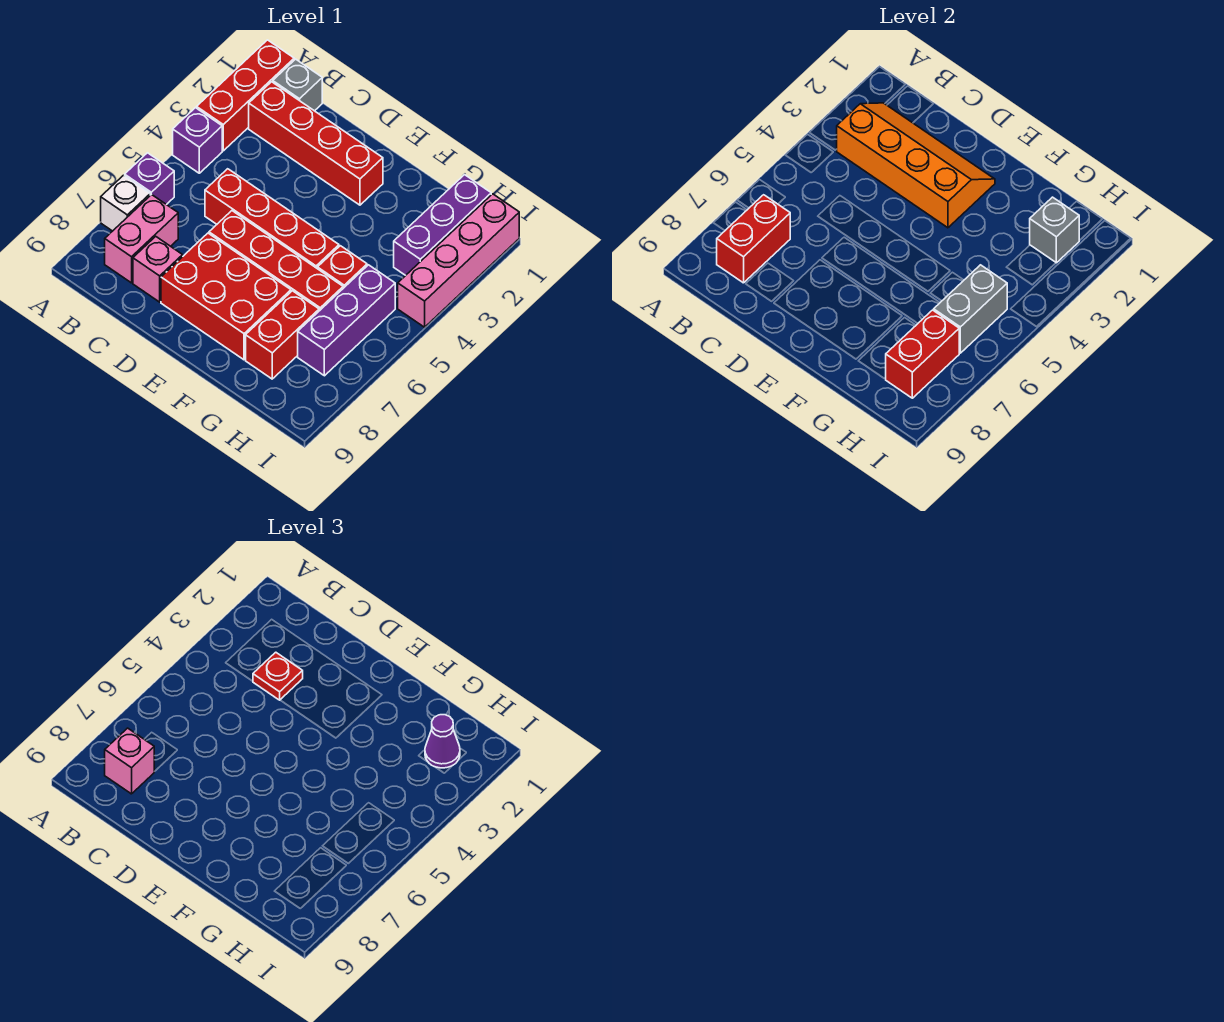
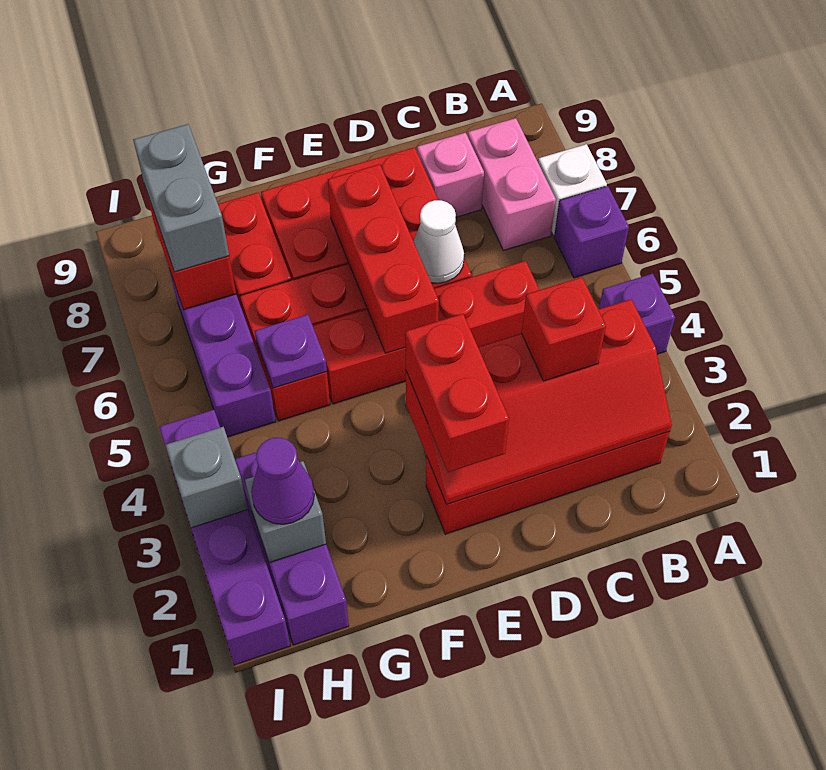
red 1x3 brick [197,40,294,151] -> red 1x3 brick moved to [328,164,439,353]
grey 1x1 brick [273,59,322,111] -> grey 1x1 brick moved to [165,427,248,528]
orange 2x4 slope [837,103,995,228] -> red 2x4 slope [406,299,672,504]
red 1x2 brick [717,195,790,283] -> red 1x2 brick moved to [405,314,509,472]
pink 1x1 brick [105,728,154,794] -> none
red 1x1 plate [253,652,303,700] -> red 1x1 brick [521,277,606,381]
none -> white 1x1 cone [413,200,464,283]
none -> purple 1x1 plate [255,315,327,388]
grey 1x2 brick [934,265,1007,353] -> grey 1x2 brick moved to [133,124,229,272]
pink 1x4 brick [398,194,519,327] -> purple 1x4 brick [159,410,290,665]

